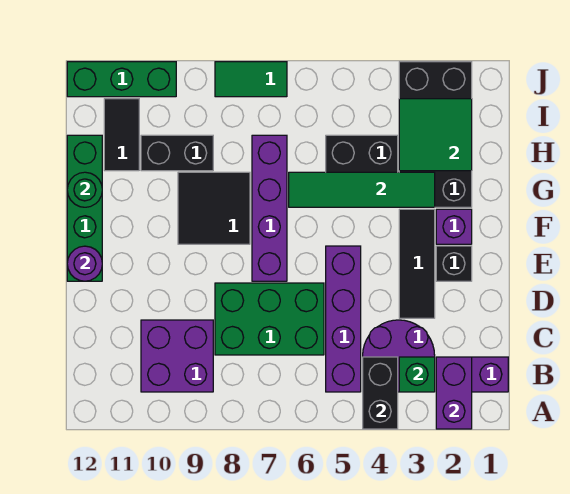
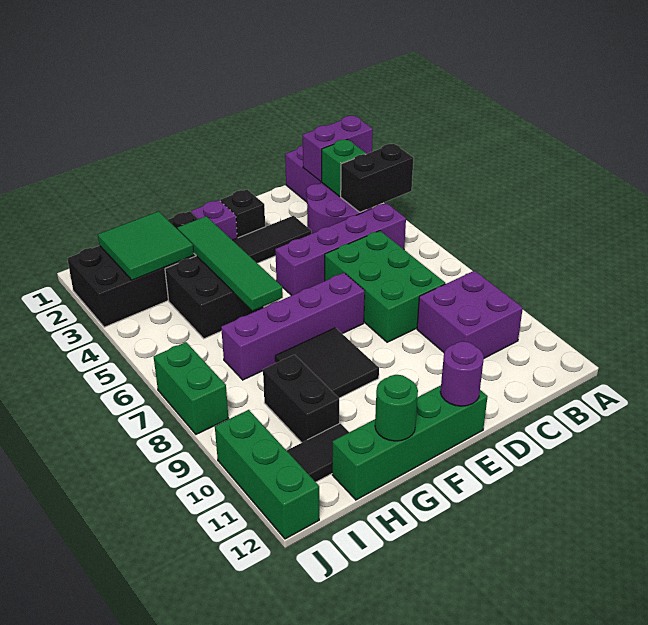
green 1x2 tile [215,62,287,97] -> green 1x2 brick [154,342,229,434]

